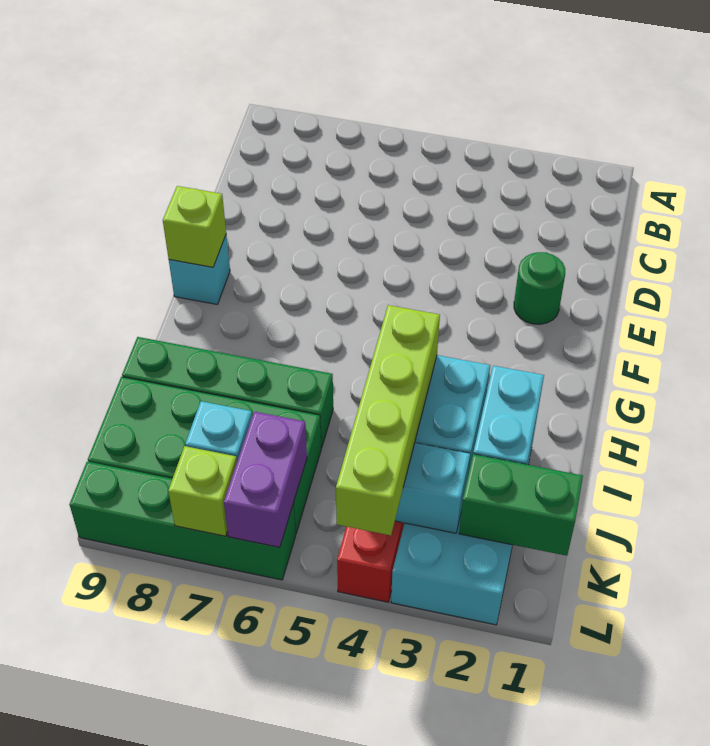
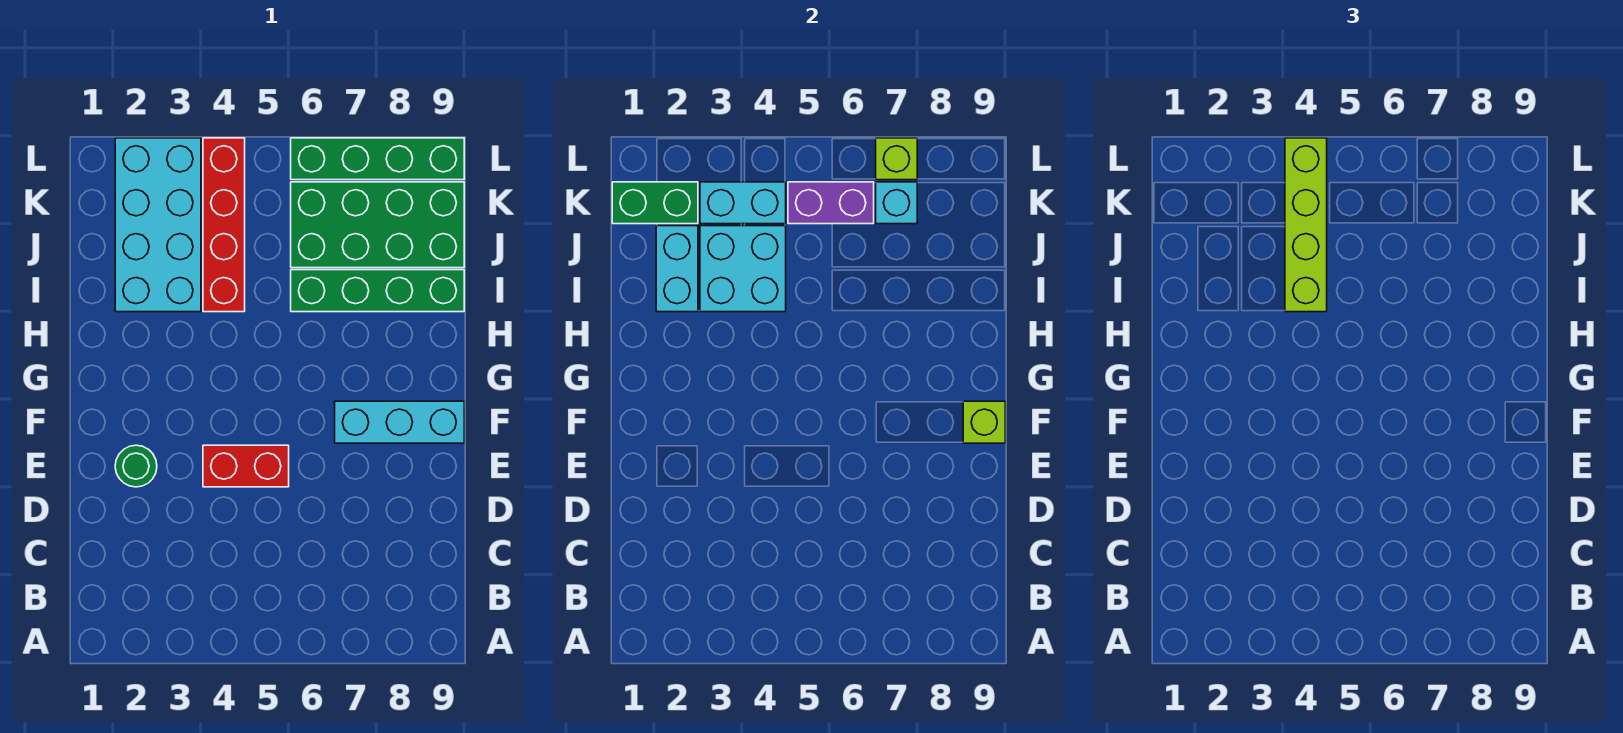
none -> red 1x2 brick [203,445,289,487]
cyan 1x1 brick [169,235,230,304] -> cyan 1x3 brick [335,401,464,443]
purple 1x2 brick [224,412,307,547] -> purple 1x2 brick turned to [788,182,874,224]

